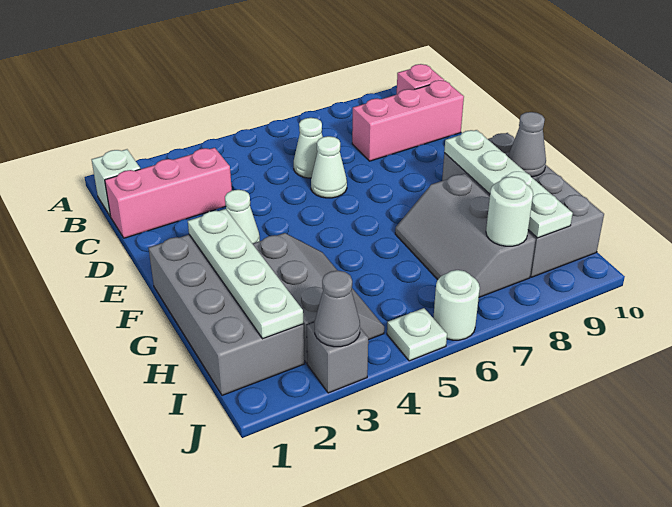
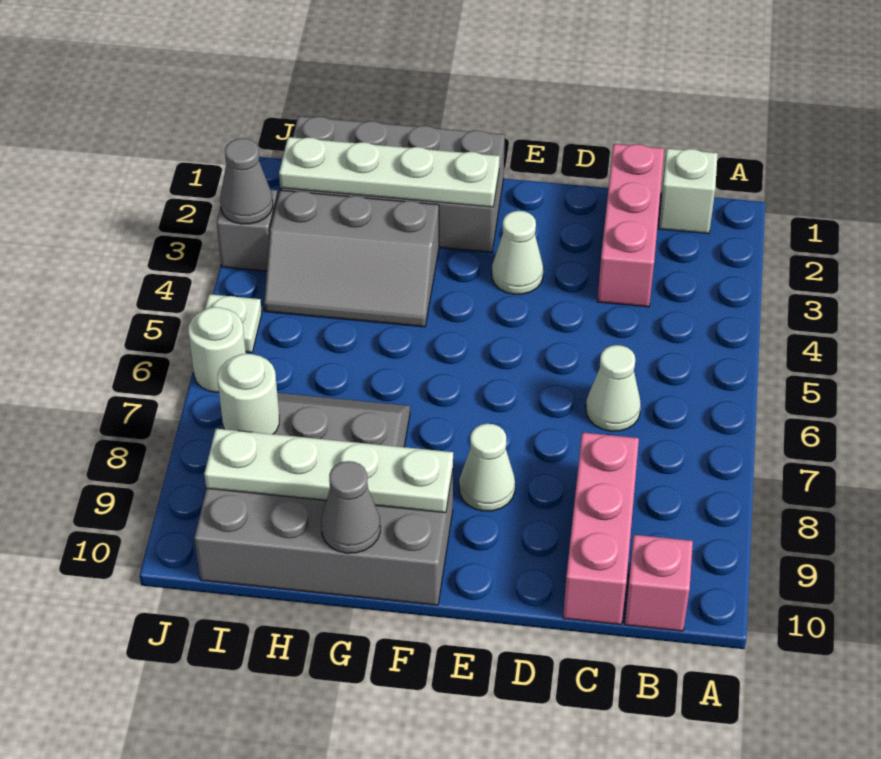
white 1x1 cone [311,136,347,198] -> white 1x1 cone moved to [459,424,515,511]

